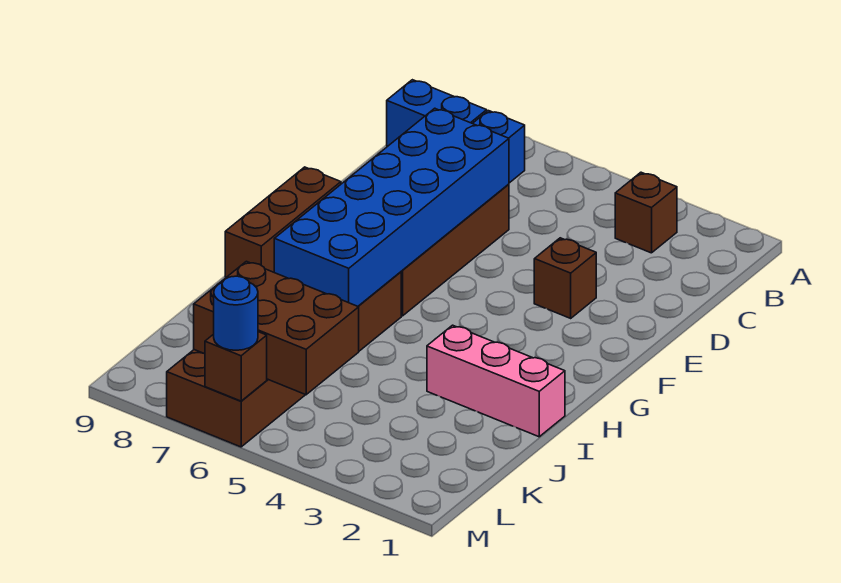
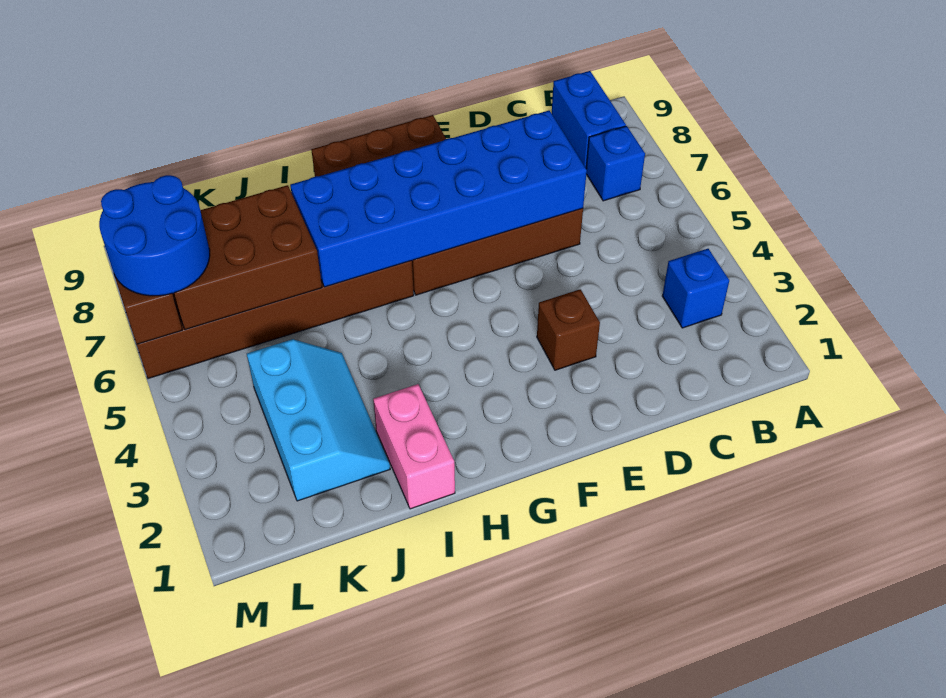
brown 1x1 brick [615,172,677,253] -> blue 1x1 brick [662,249,729,328]
pink 1x3 brick [427,325,565,437] -> pink 1x2 brick [373,384,455,509]
none -> cyan 2x3 slope [247,339,390,501]
brown 2x3 brick [194,261,359,395] -> brown 2x3 brick turned to [172,185,322,330]
blue 1x1 round brick [214,276,258,350] -> blue 2x2 round brick [99,175,210,296]

